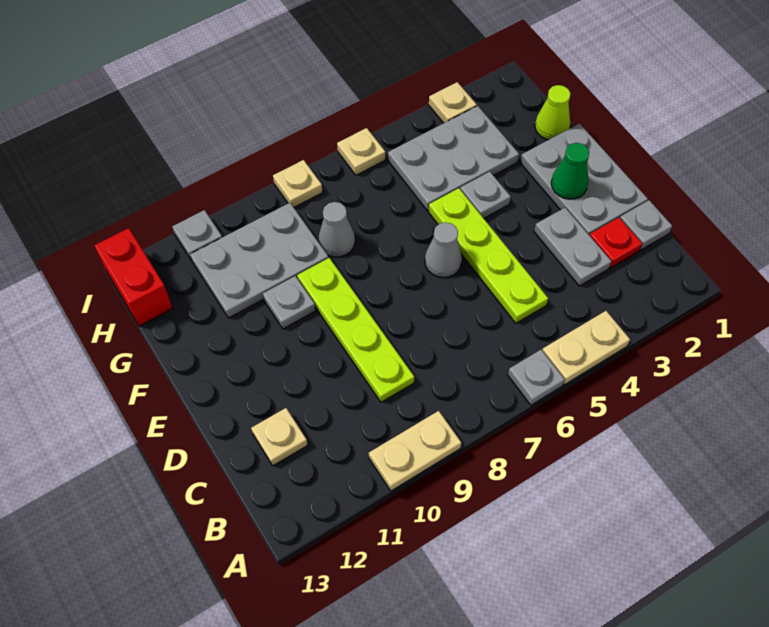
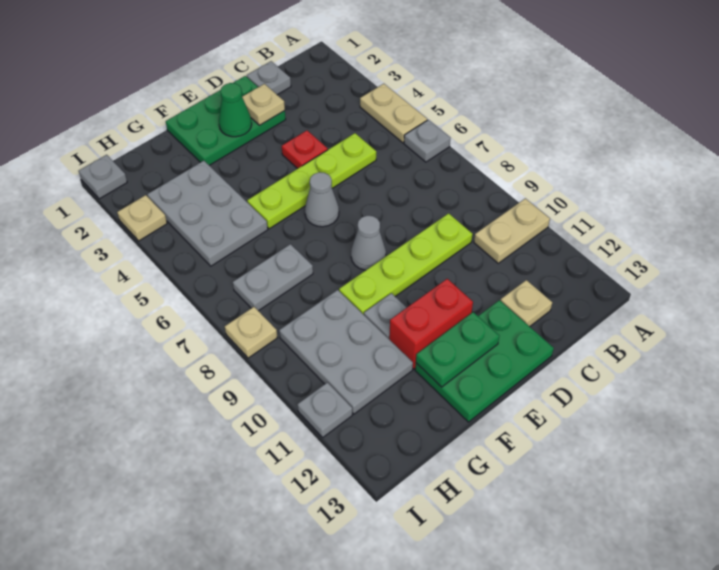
tan 1x2 plate [369,411,461,491] -> tan 1x2 plate turned to [474,198,550,263]
red 1x1 plate [590,218,642,268] -> red 1x1 plate moved to [282,131,328,169]
grey 1x2 plate [534,208,611,286] -> grey 1x2 plate moved to [233,244,313,311]
grey 2x3 plate [520,123,648,235] -> green 2x3 plate [166,76,286,165]
none -> green 2x3 plate [415,300,554,422]
none -> green 1x2 plate [416,312,499,387]
grey 1x1 plate [460,172,511,218] -> grey 1x1 plate moved to [79,155,127,199]
lime 1x1 cone [535,85,571,140] -> none
grey 1x1 cone [318,202,355,257] -> grey 1x1 cone moved to [351,216,386,270]
red 1x2 brick [94,228,173,326] -> red 1x2 brick moved to [389,279,473,369]
tan 1x1 plate [337,128,385,175] -> tan 1x1 plate moved to [242,84,285,125]

